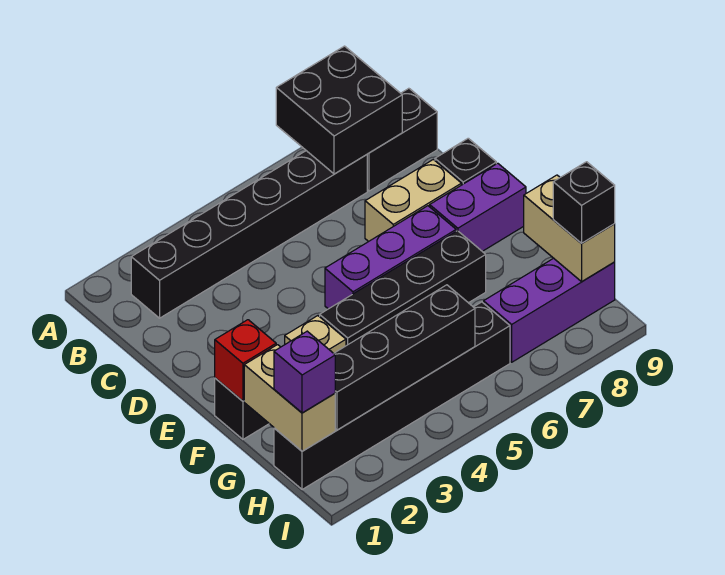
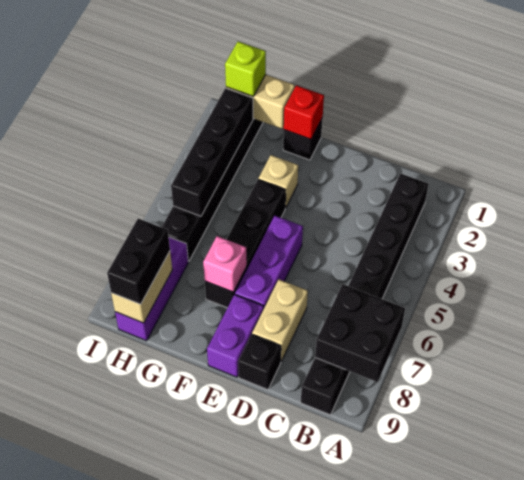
none -> pink 1x1 brick [203,236,247,292]
tan 1x2 brick [524,175,615,282] -> tan 1x2 brick turned to [111,251,172,323]
purple 1x1 brick [274,331,335,413] -> lime 1x1 brick [225,41,266,97]
black 1x1 brick [553,162,615,243] -> black 1x2 brick [107,219,170,304]

